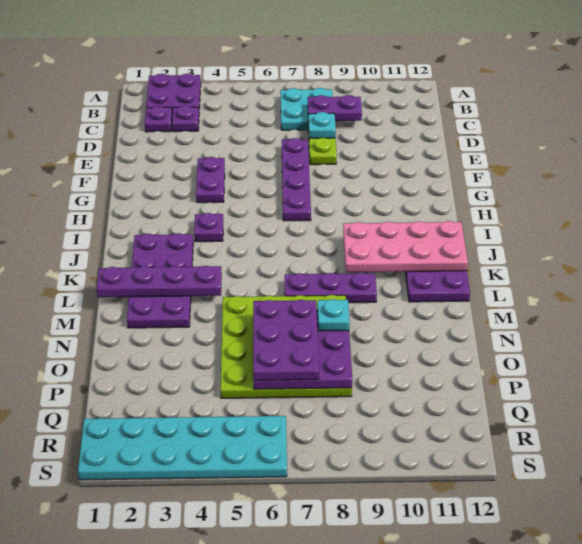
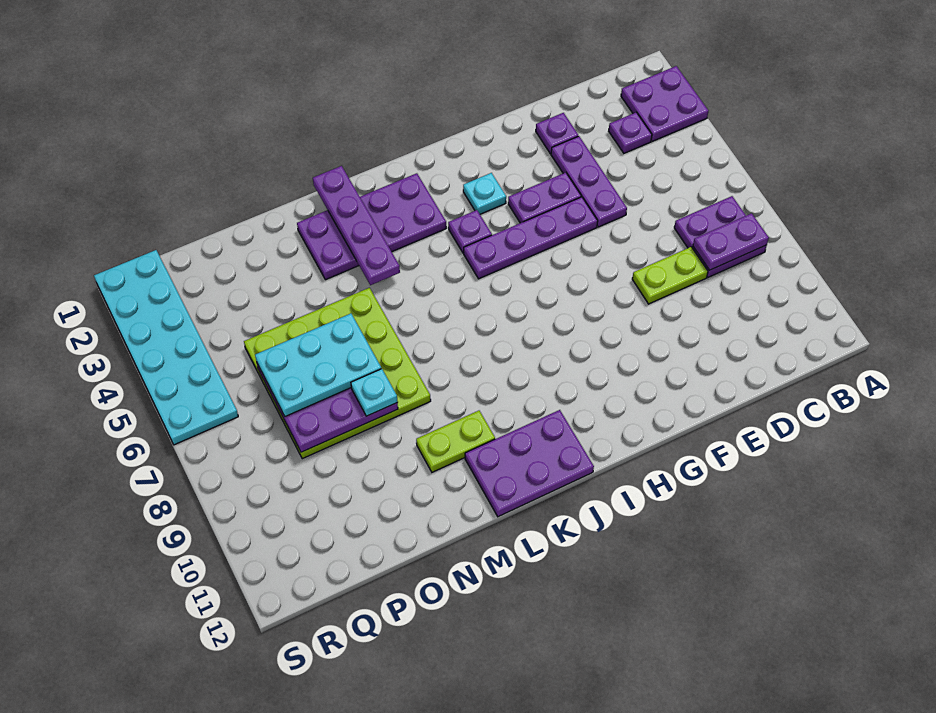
cyan 2x2 plate [280,88,333,130] -> purple 2x2 plate [674,196,767,277]
purple 1x1 plate [145,106,172,132] -> purple 1x1 plate moved to [536,113,578,154]
purple 1x2 plate [308,95,362,121] -> purple 1x2 plate turned to [693,213,769,270]
cyan 1x1 plate [308,112,336,138] -> cyan 1x1 plate moved to [463,173,506,214]
purple 1x4 plate [282,138,311,221] -> purple 1x4 plate moved to [464,197,598,279]
pink 2x4 plate [343,221,468,272] -> none
purple 1x3 plate [285,272,377,303] -> purple 1x3 plate moved to [551,136,627,227]
none -> lime 1x2 plate [416,411,495,472]
purple 2x3 plate [253,300,319,380] -> cyan 2x3 plate [255,314,381,416]

